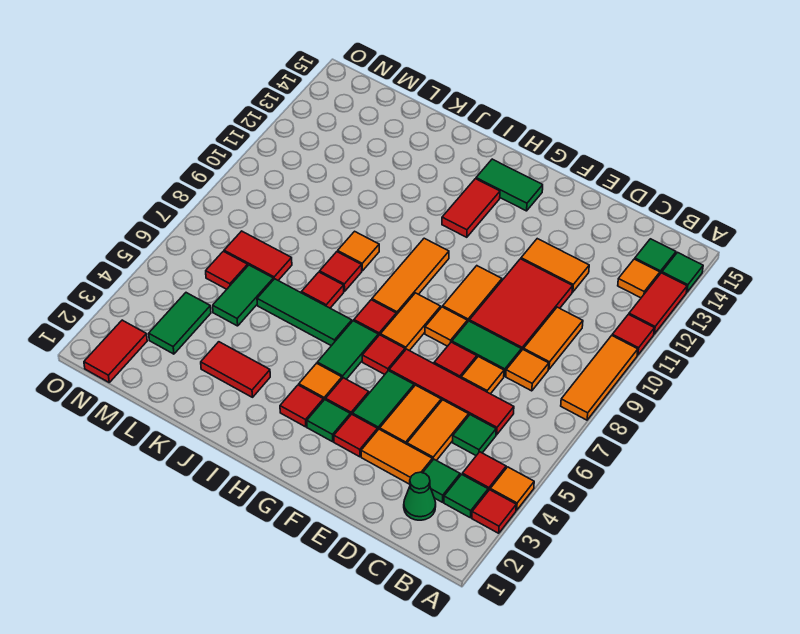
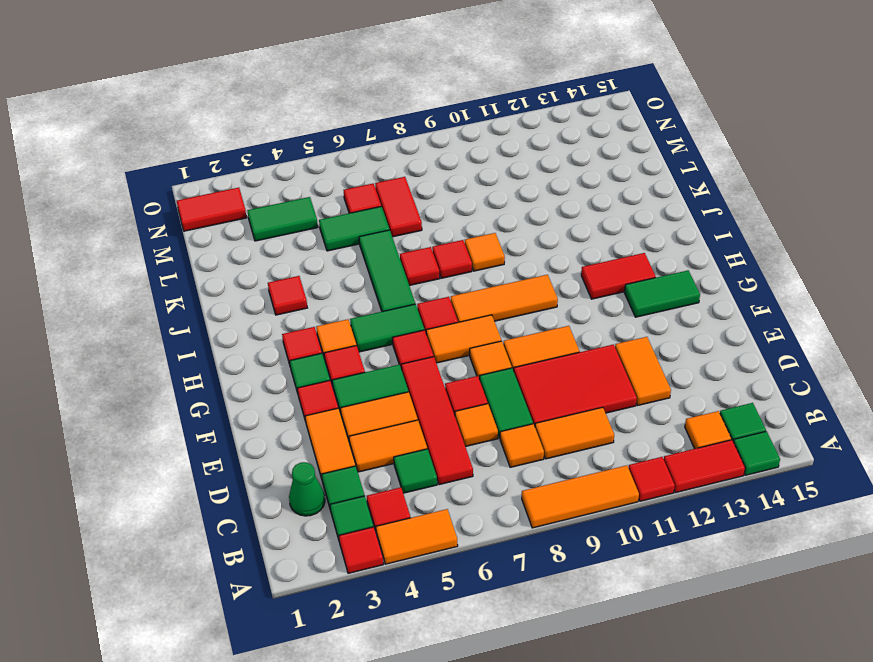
orange 1x1 tile [490,467,534,510] -> orange 1x2 tile [376,509,458,564]
green 1x2 tile [476,159,543,211] -> green 1x2 tile turned to [625,270,700,317]
red 1x2 tile [201,342,270,397] -> red 1x1 tile [268,276,307,315]

